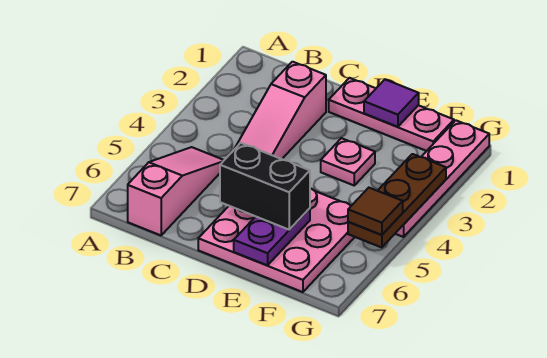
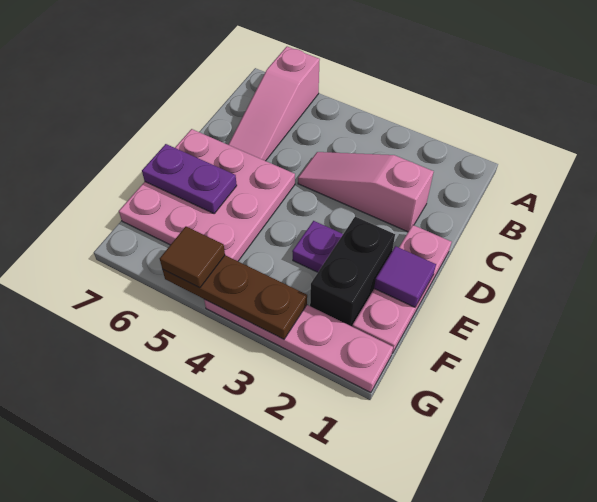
pink 1x3 slope [128,147,224,235] -> pink 1x3 slope turned to [228,47,320,161]
black 1x2 brick [220,143,310,230] -> black 1x2 brick moved to [310,217,395,326]
pink 1x1 plate [321,138,375,185] -> purple 1x1 plate [292,221,343,272]

